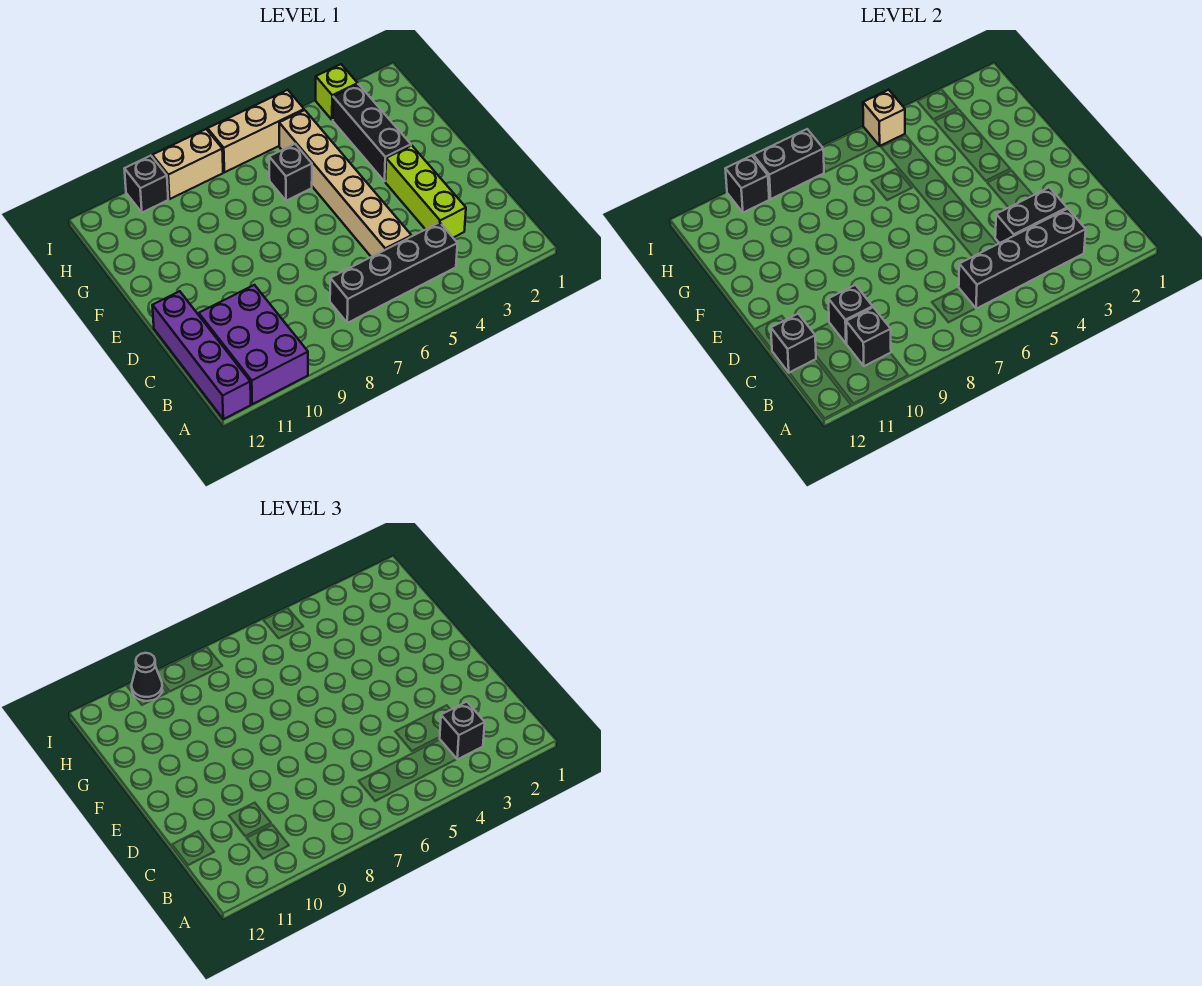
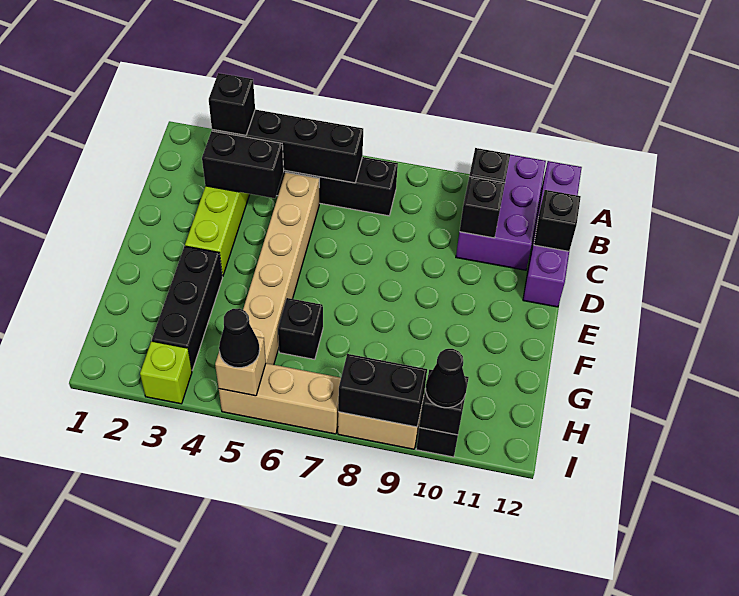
none -> black 1x1 cone [219,309,260,368]

